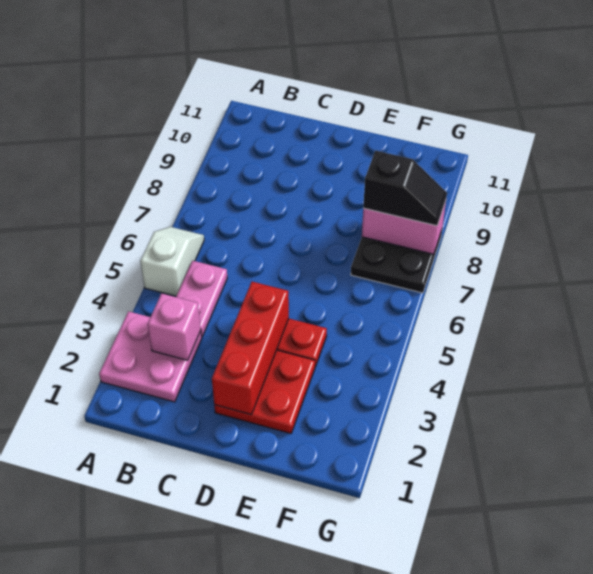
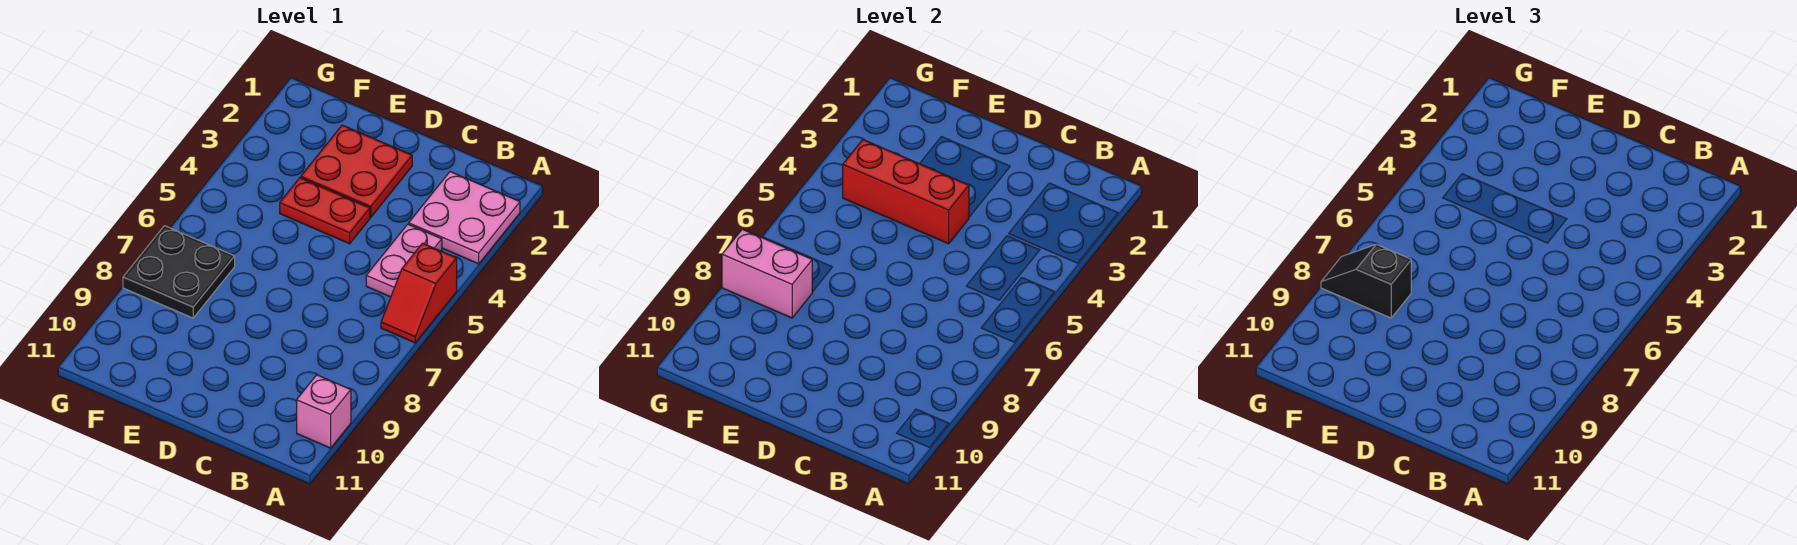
white 1x2 slope [140,227,204,296] -> red 1x2 slope [381,243,457,343]
pink 1x1 brick [147,293,201,360] -> pink 1x1 brick moved to [297,375,351,448]
red 1x3 brick [212,282,289,415] -> red 1x3 brick turned to [843,140,969,244]

